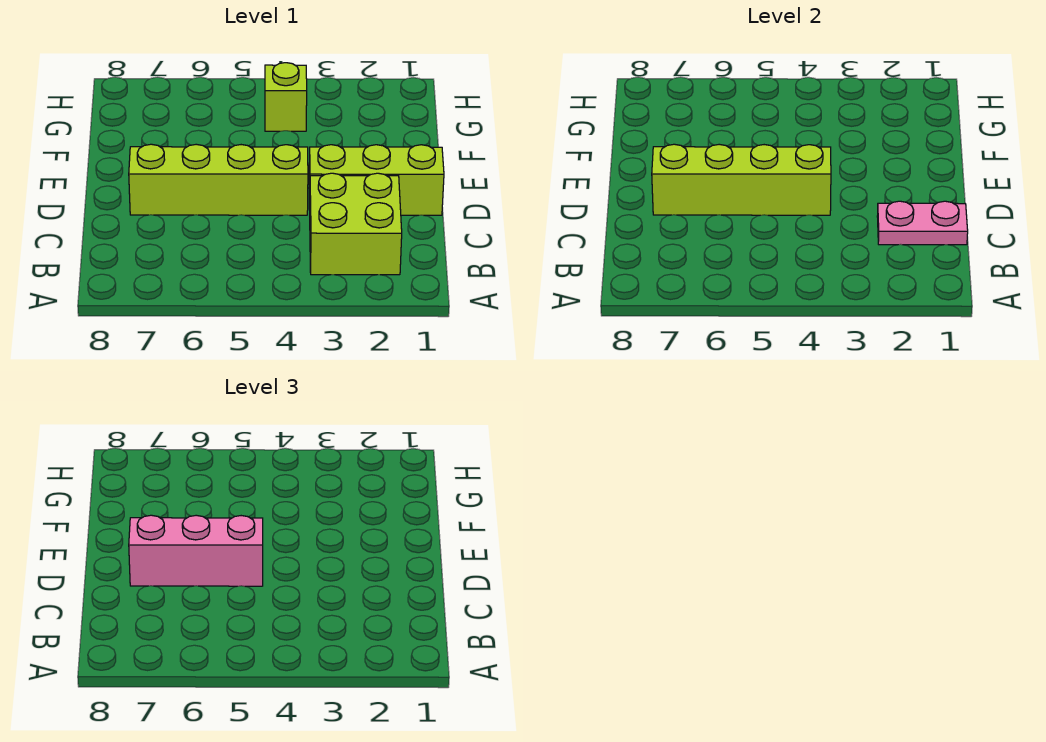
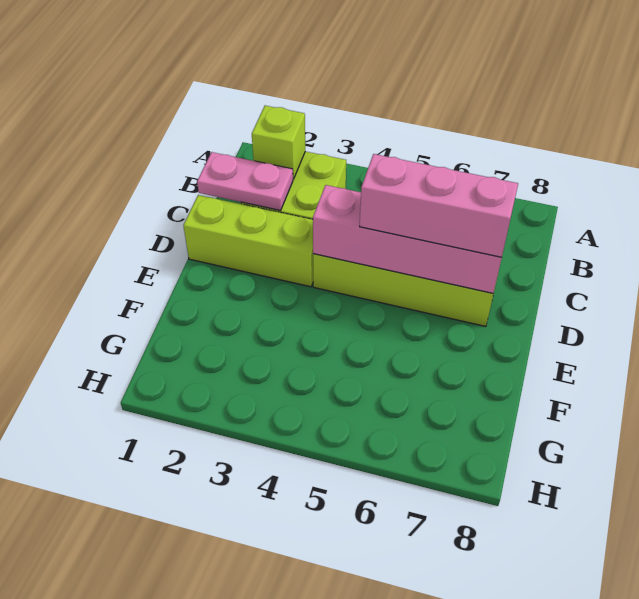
lime 1x4 brick [652,144,831,215] -> pink 1x4 brick [313,185,502,293]
lime 1x1 brick [265,63,307,131] -> lime 1x1 brick moved to [252,106,305,179]

